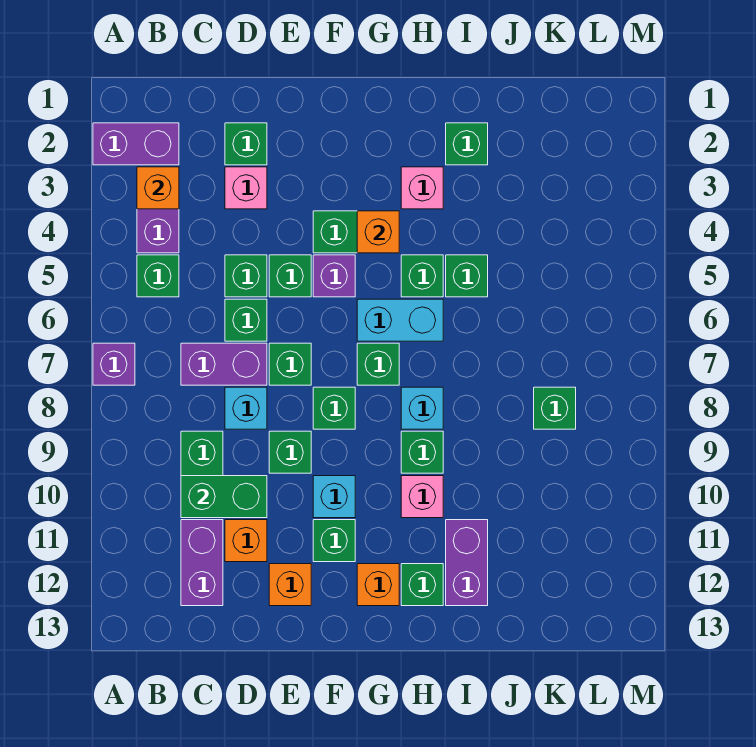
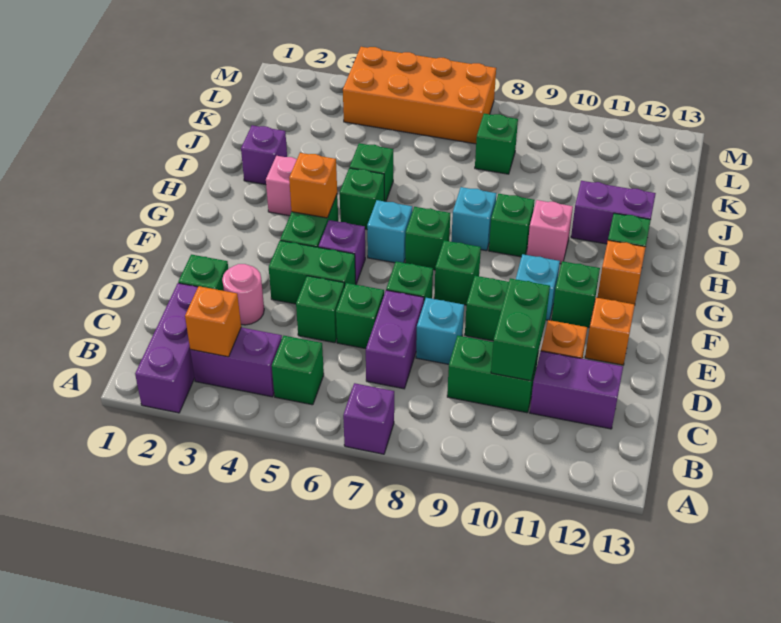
purple 1x2 brick [93,123,179,165] -> purple 1x3 brick [135,283,198,413]
pink 1x1 brick [225,167,267,209] -> pink 1x1 round brick [222,264,264,325]
green 1x1 brick [269,255,311,297] -> green 1x2 brick [269,241,356,304]
cyan 1x2 brick [357,299,443,341] -> cyan 1x1 brick [367,200,412,263]
green 1x1 brick [446,123,488,165] -> purple 1x1 brick [241,125,287,185]
none -> orange 2x4 brick [343,47,496,144]

